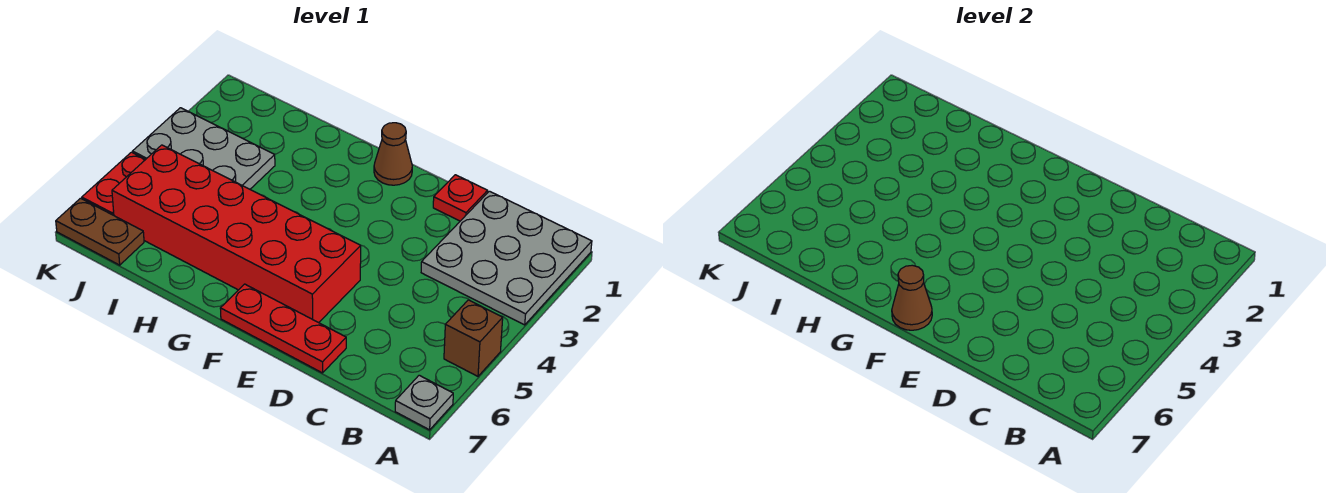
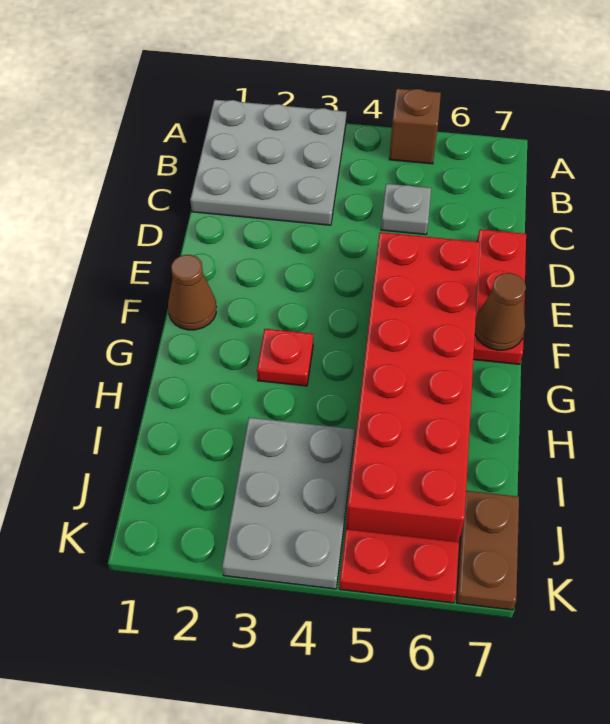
grey 1x1 plate [395,375,453,430] -> grey 1x1 plate moved to [381,184,431,235]
red 1x1 plate [433,175,488,221] -> red 1x1 plate moved to [257,329,313,386]

